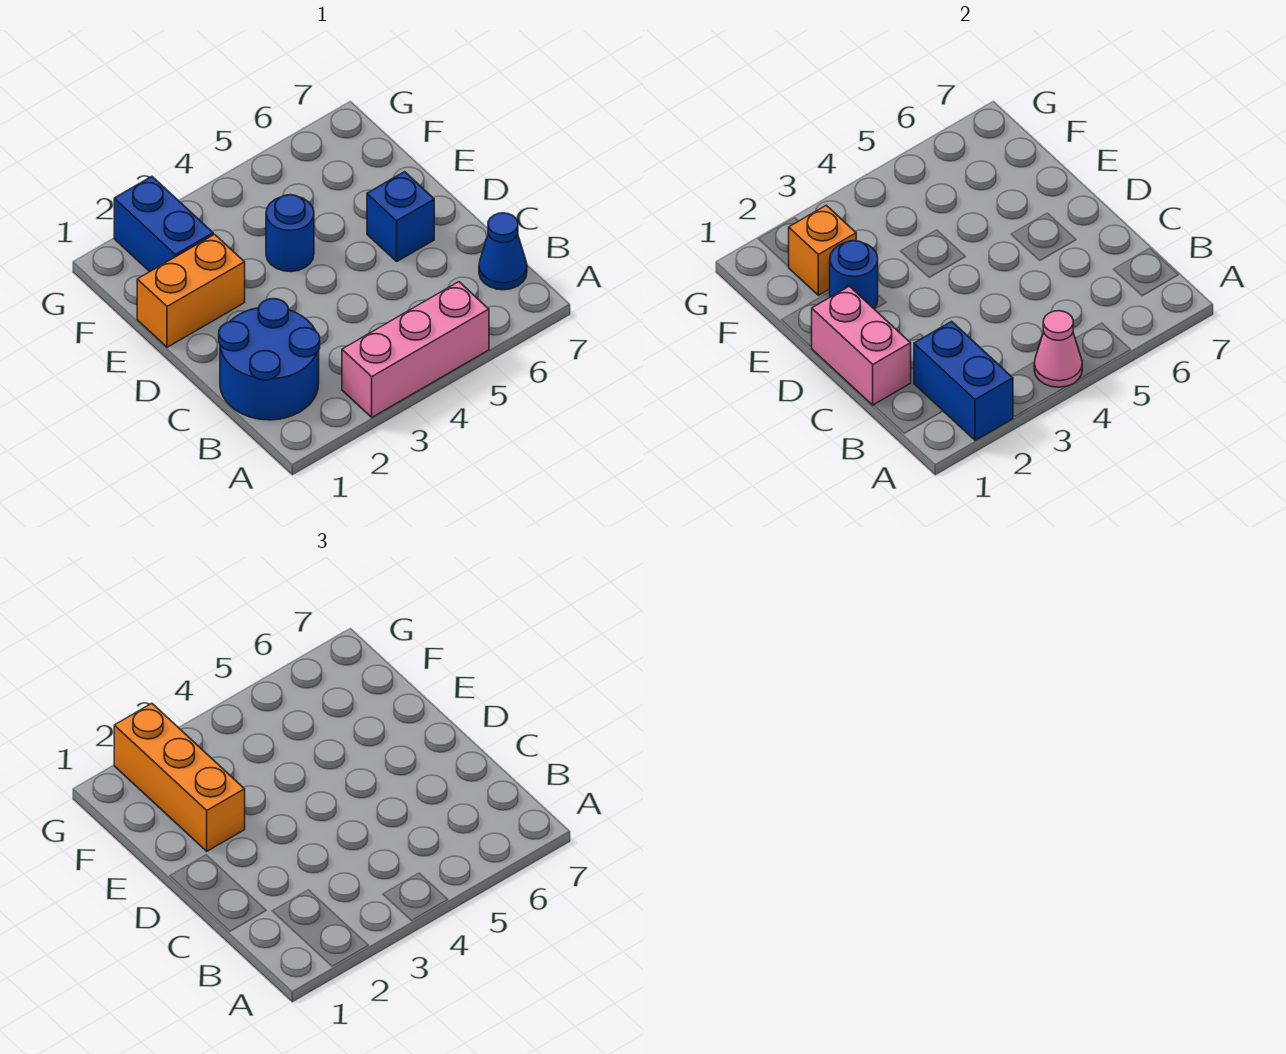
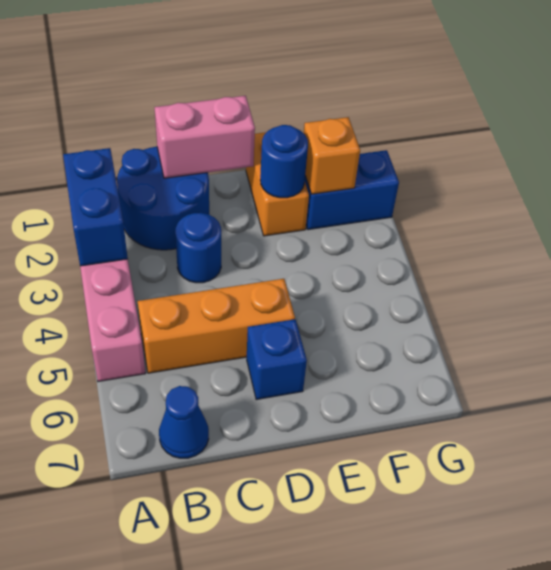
blue 1x2 brick [914,321,1013,440] -> blue 1x2 brick turned to [63,148,128,266]
pink 1x1 cone [1034,311,1082,387] -> none
orange 1x3 brick [114,703,245,851] -> orange 1x3 brick moved to [138,279,295,373]
blue 1x1 round brick [266,195,314,272] -> blue 1x1 round brick moved to [175,213,221,283]

